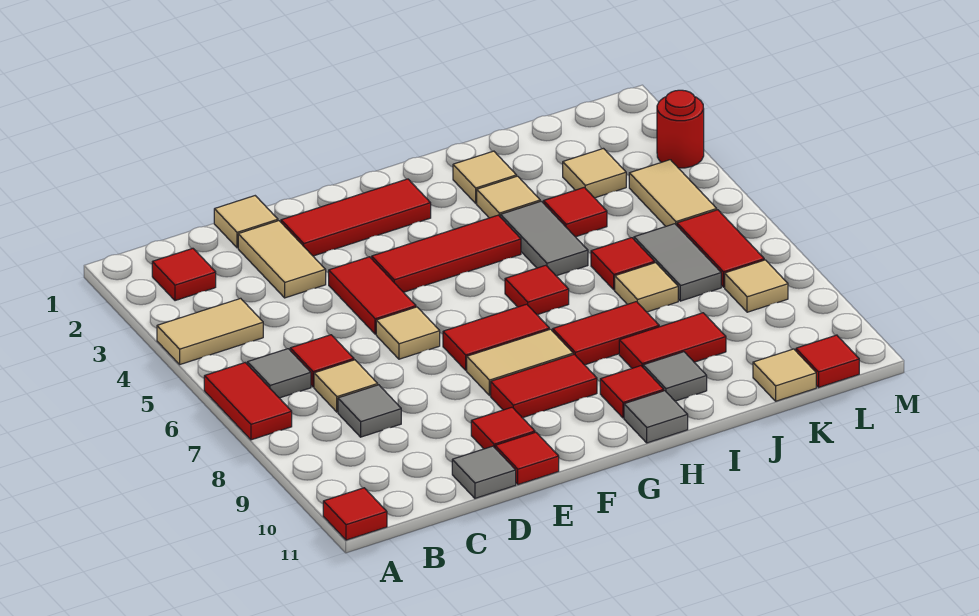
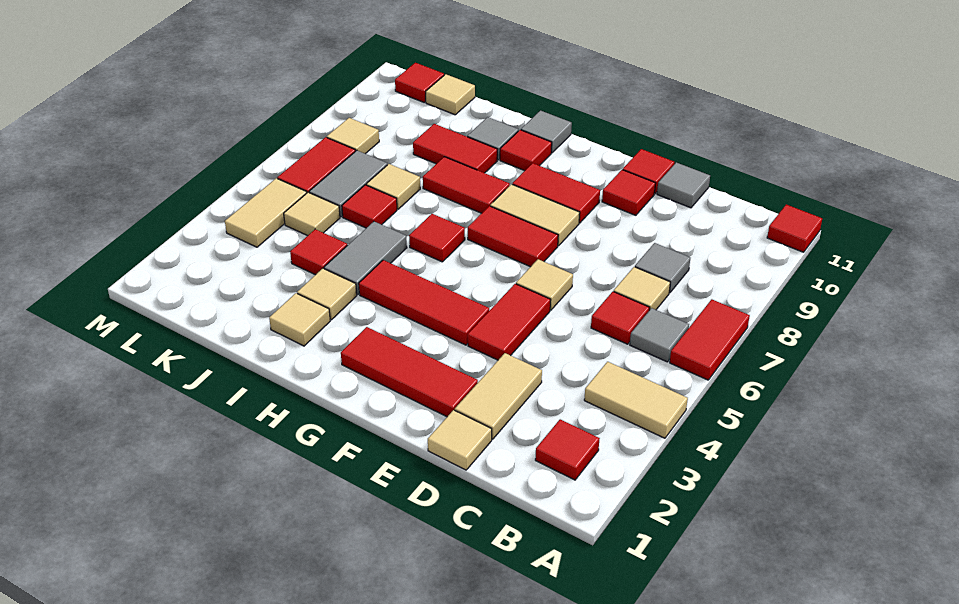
tan 1x1 tile [563,149,626,198] -> tan 1x1 tile moved to [284,192,340,236]
red 1x1 round brick [657,90,704,168] -> none

